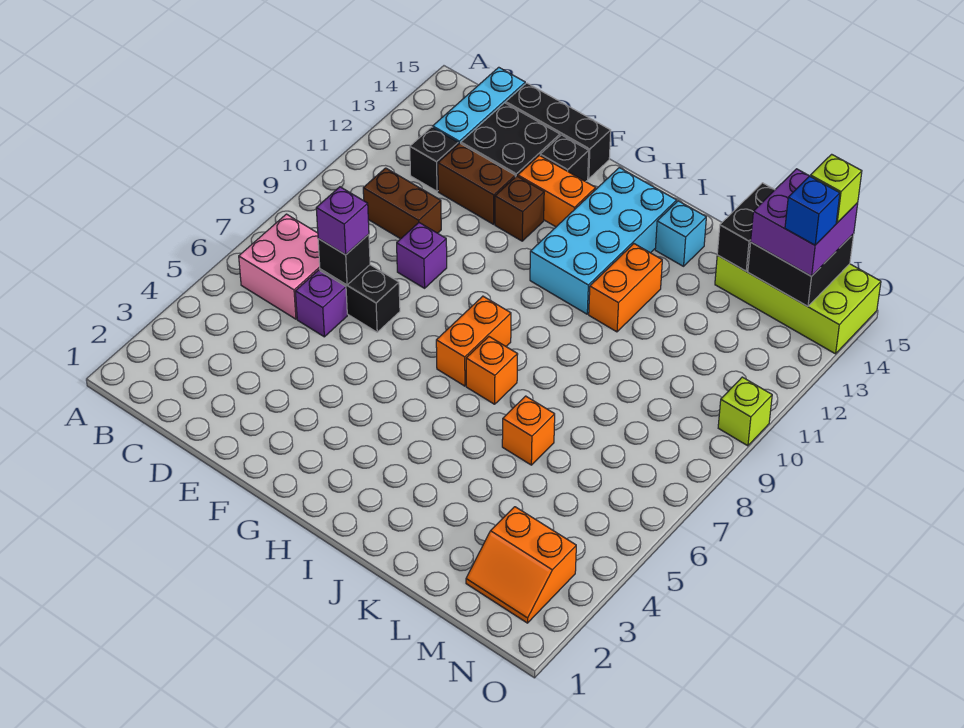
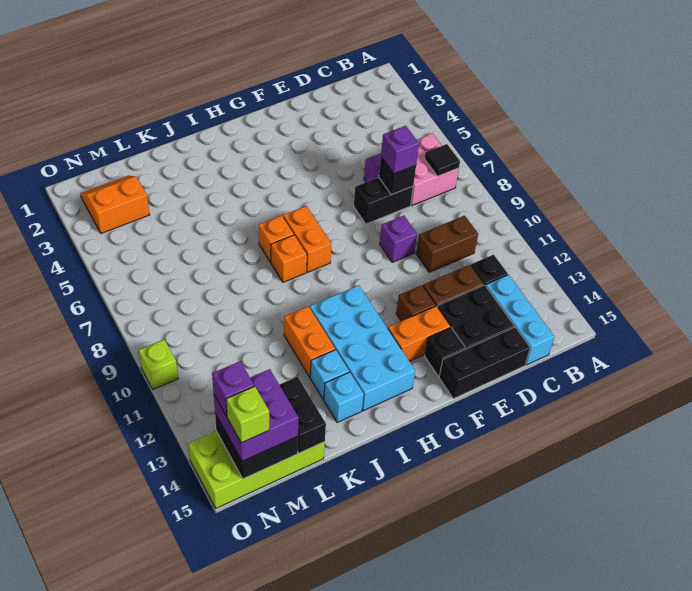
none -> black 1x1 tile [425,144,460,176]
none -> cyan 1x1 brick [310,350,349,400]
orange 1x1 brick [502,396,555,465] -> orange 1x1 brick moved to [271,235,307,282]
blue 1x1 brick [785,176,840,245] -> purple 1x1 brick [212,361,254,416]

